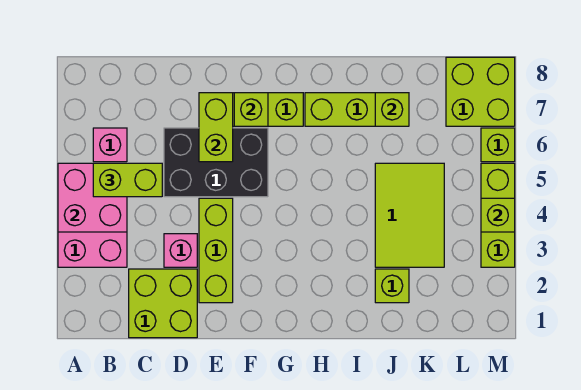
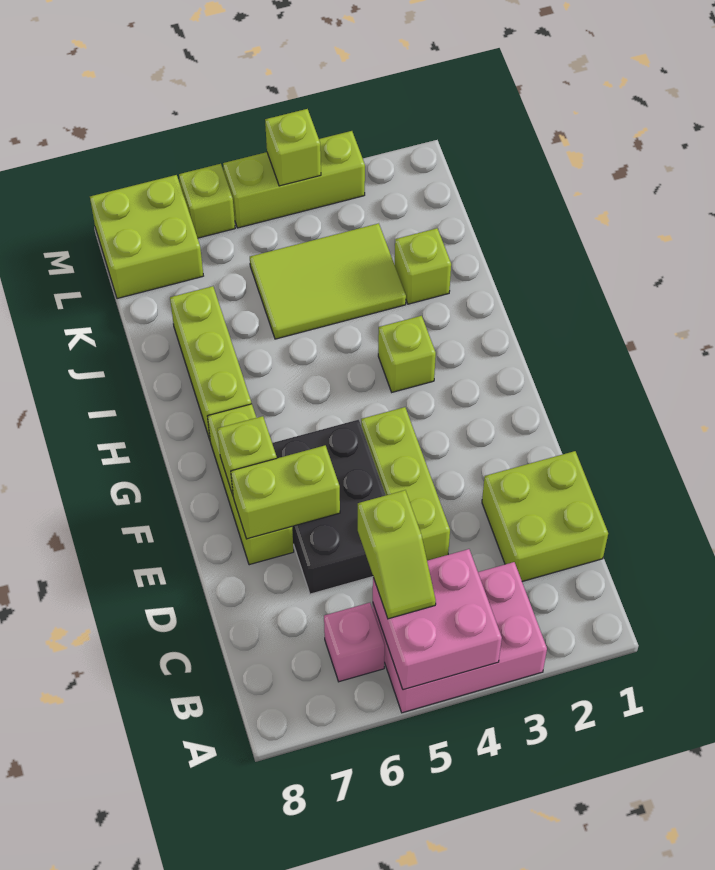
lime 1x2 brick [93,163,162,197] -> lime 1x2 slope [358,490,436,619]
pink 1x1 brick [164,234,197,267] -> none
lime 1x3 brick [199,198,233,303] -> lime 1x3 brick turned to [361,407,450,561]
lime 1x1 brick [375,93,409,126] -> lime 1x1 brick moved to [378,316,436,392]

